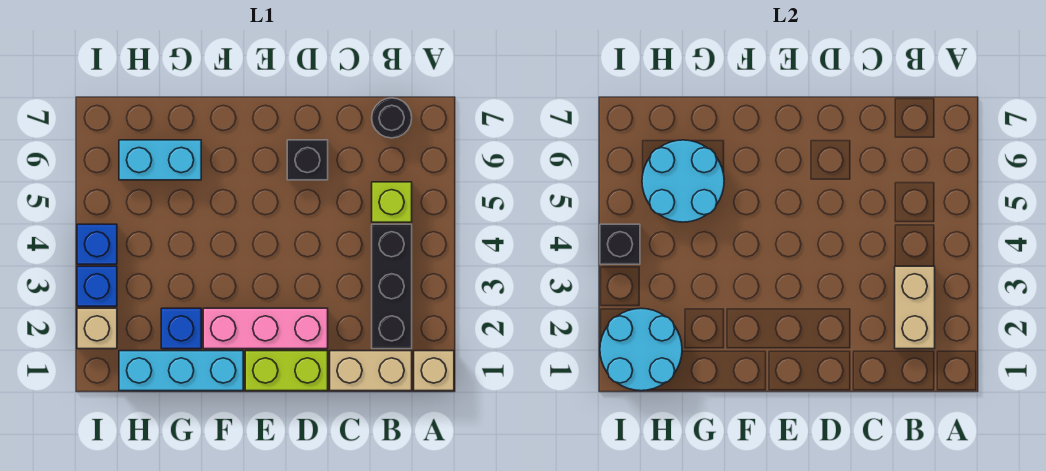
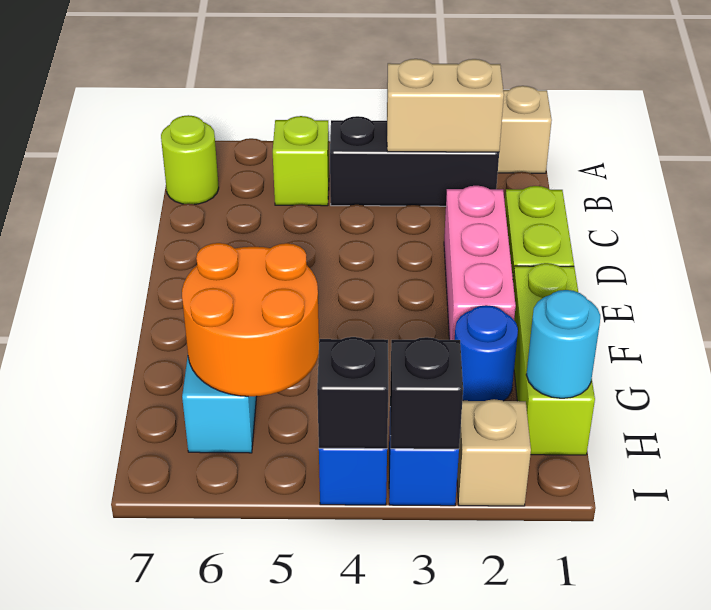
tan 1x2 brick [330,351,412,391] -> none
black 1x1 round brick [372,98,412,138] -> lime 1x1 round brick [161,115,219,204]
black 1x1 brick [287,140,328,180] -> black 1x1 brick moved to [390,337,463,449]
cyan 1x3 brick [119,351,243,391] -> lime 1x3 brick [513,263,595,455]
blue 1x1 brick [161,308,201,349] -> blue 1x1 round brick [455,305,518,401]
cyan 2x2 round brick [642,140,724,222] -> orange 2x2 round brick [182,243,319,396]
cyan 2x2 round brick [600,308,682,391] -> cyan 1x1 round brick [526,290,600,398]

